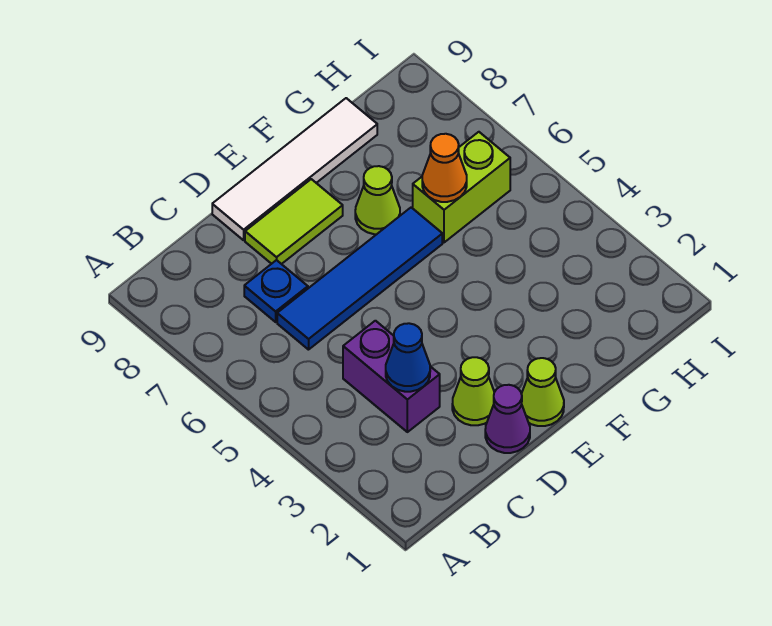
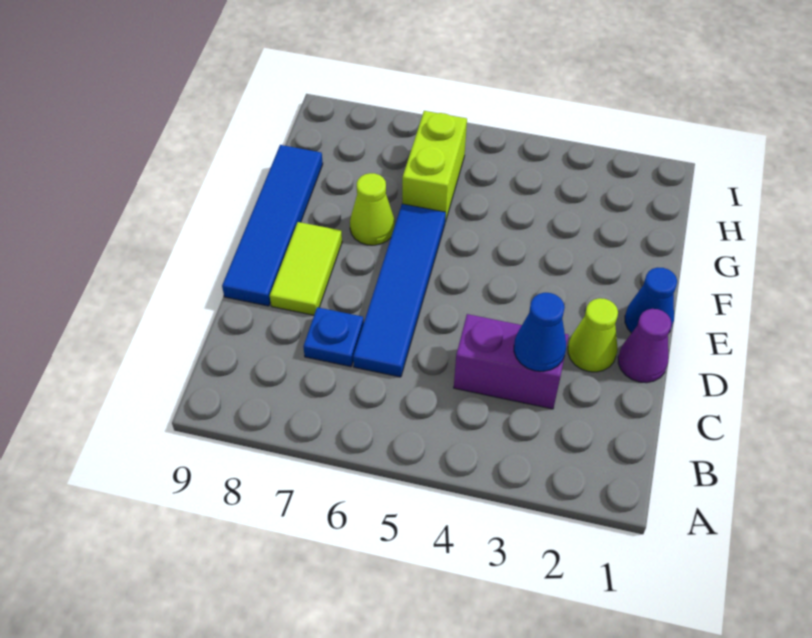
white 1x4 tile [212,98,377,240] -> blue 1x4 tile [222,145,323,306]
lime 1x1 cone [522,358,564,426] -> blue 1x1 cone [625,268,677,333]
orange 1x1 cone [422,134,467,202] -> none

